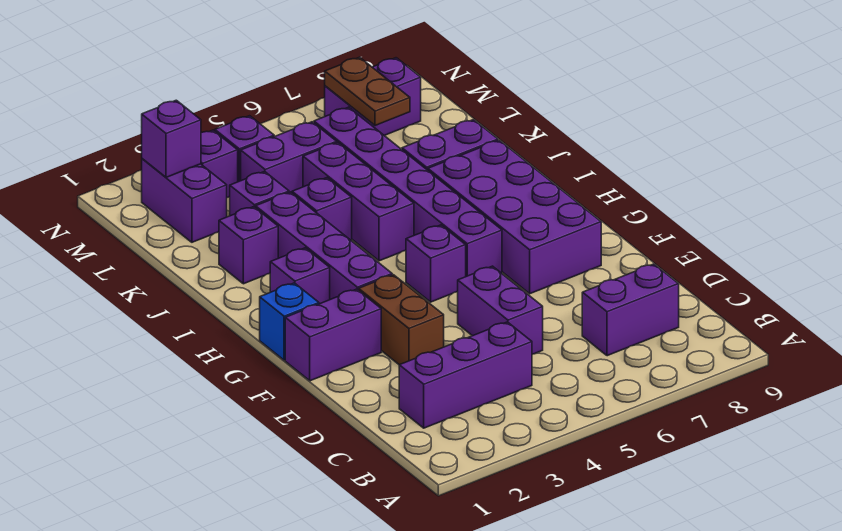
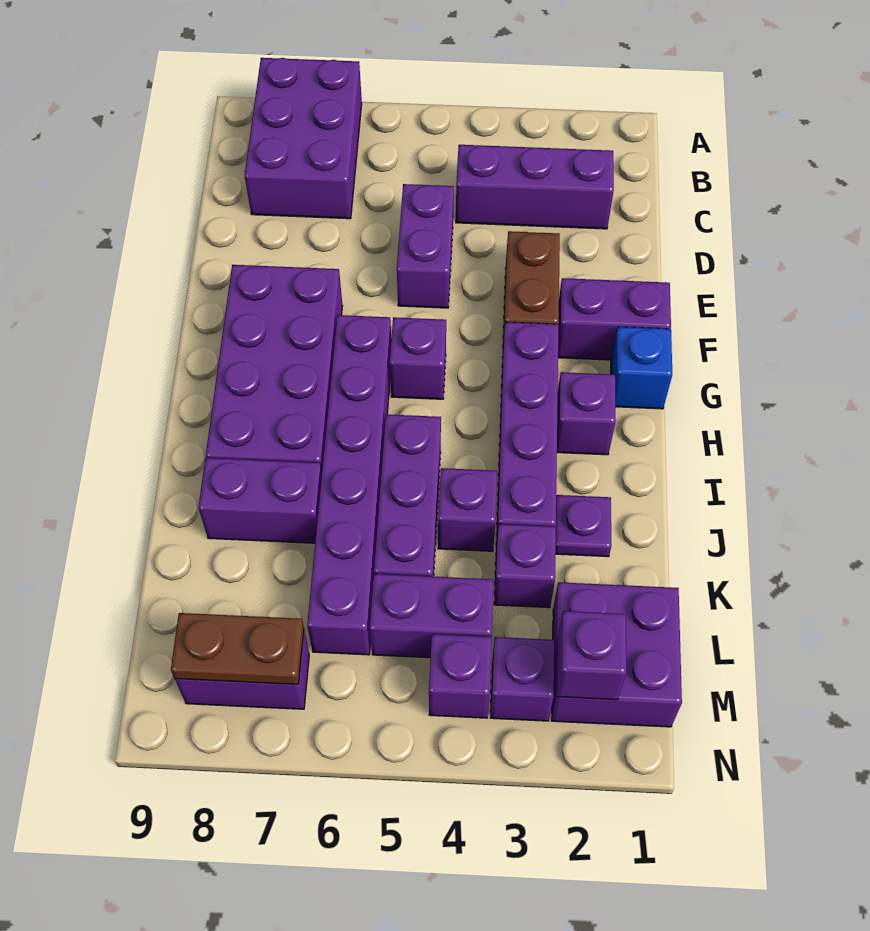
purple 1x2 brick [582,264,679,356] -> purple 2x3 brick [245,58,362,219]
purple 1x1 brick [219,207,278,284] -> purple 1x1 plate [555,495,611,557]
purple 1x2 brick [142,159,227,242] -> purple 2x2 brick [551,582,682,727]
brown 1x2 plate [325,57,410,126] -> brown 1x2 plate turned to [171,613,304,684]

